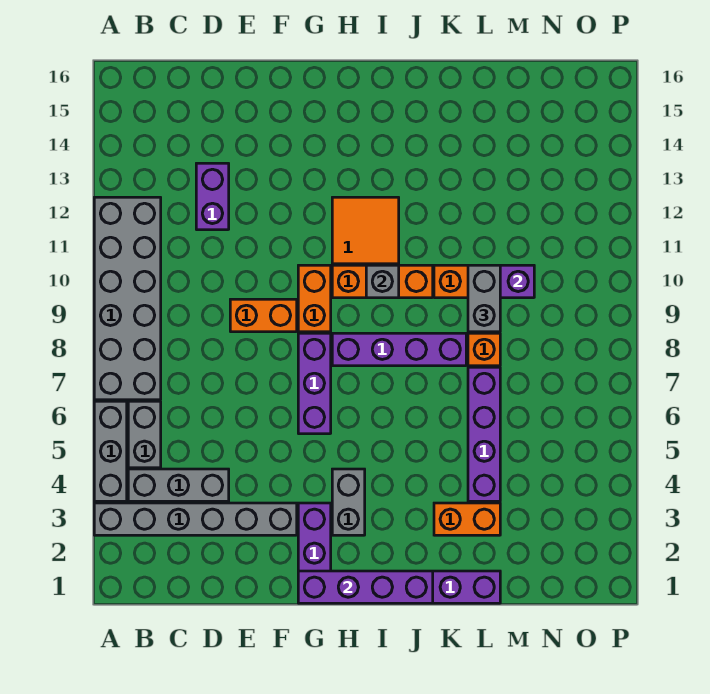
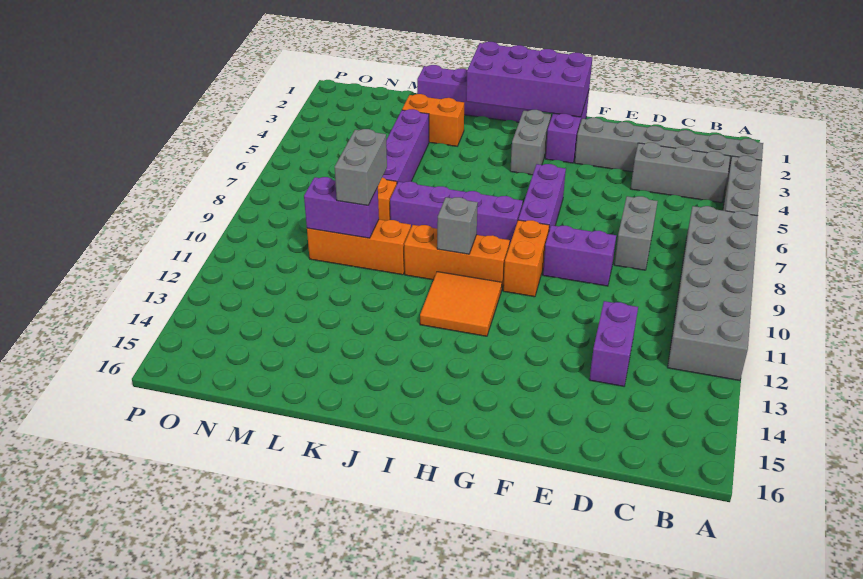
grey 1x2 brick [128,401,161,468] -> grey 1x2 brick moved to [614,196,658,270]
orange 1x2 brick [230,299,297,332] -> purple 1x2 brick [543,225,616,286]
purple 1x4 brick [298,571,433,603] -> purple 2x4 brick [466,42,592,117]

